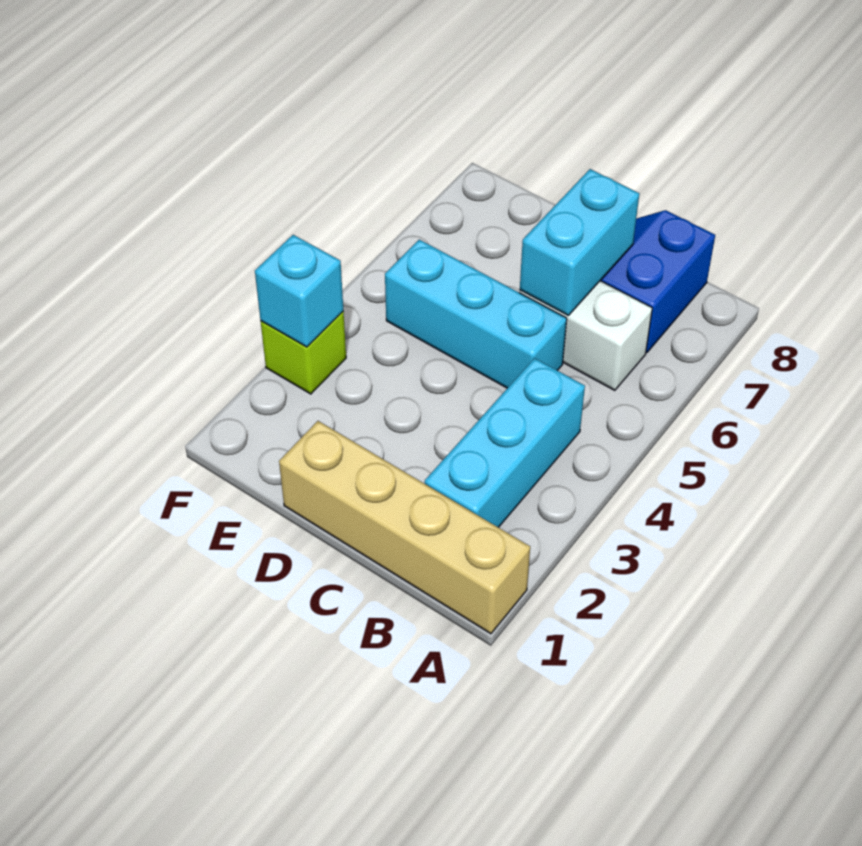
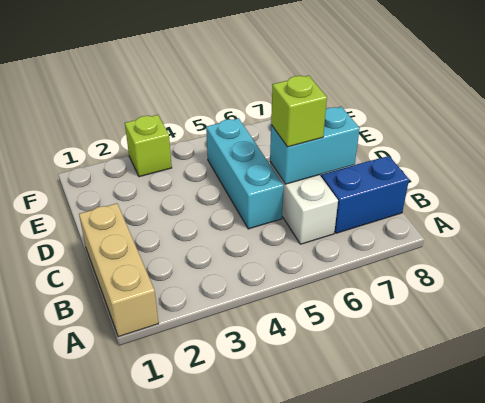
tan 1x4 brick [279,421,530,634] -> tan 1x3 brick [79,203,159,337]
cyan 1x3 brick [425,358,585,527] -> none
none -> lime 1x1 brick [271,75,327,147]
cyan 1x1 brick [255,235,343,347] -> none

